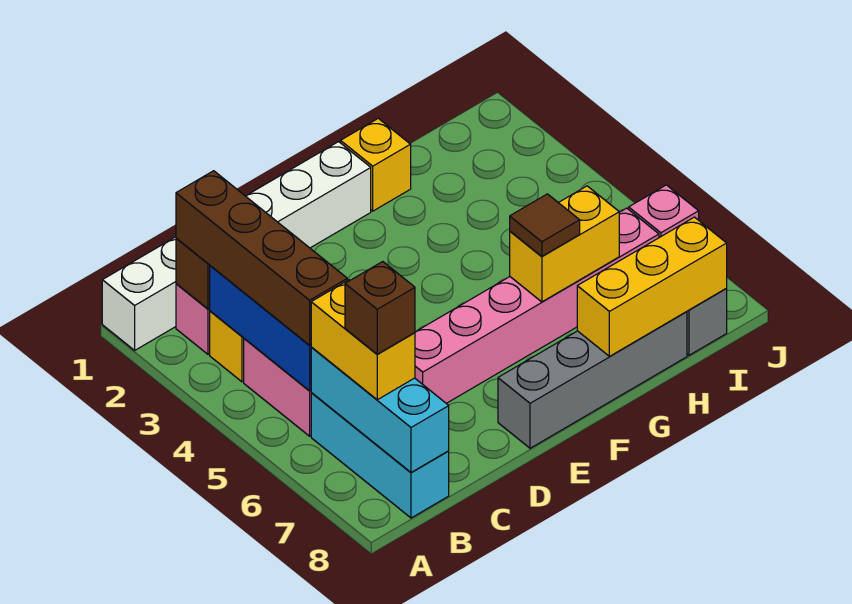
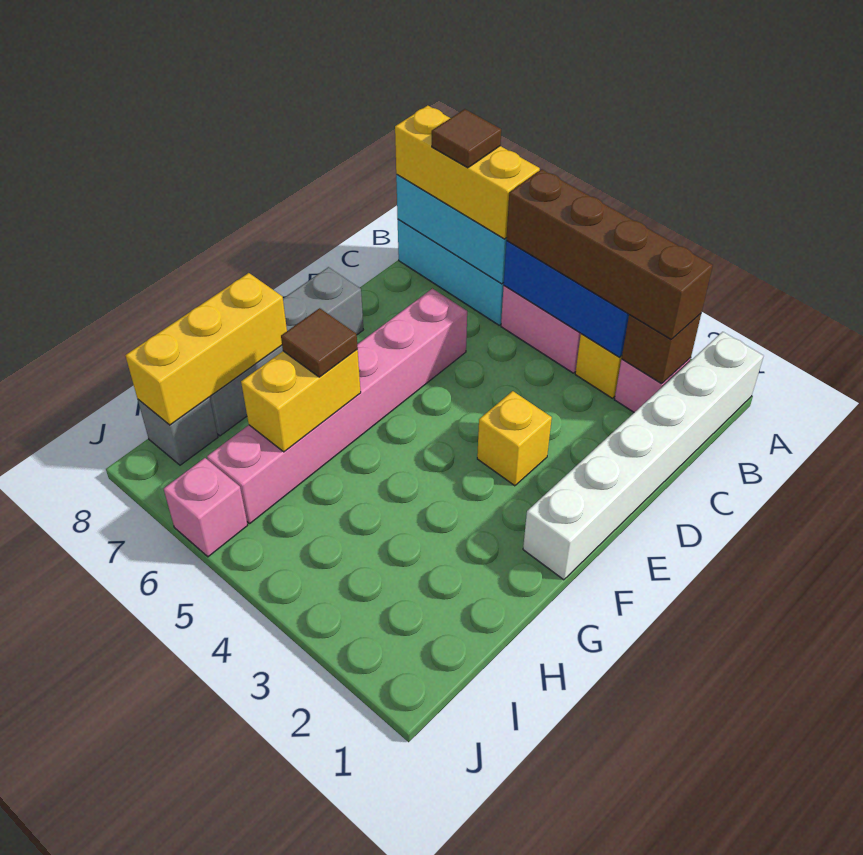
yellow 1x2 brick [311,280,415,400] -> yellow 1x3 brick [395,105,540,239]
brown 1x1 brick [345,262,415,354] -> brown 1x1 tile [432,109,501,168]
yellow 1x1 brick [341,118,411,211] -> yellow 1x1 brick moved to [477,391,552,486]

